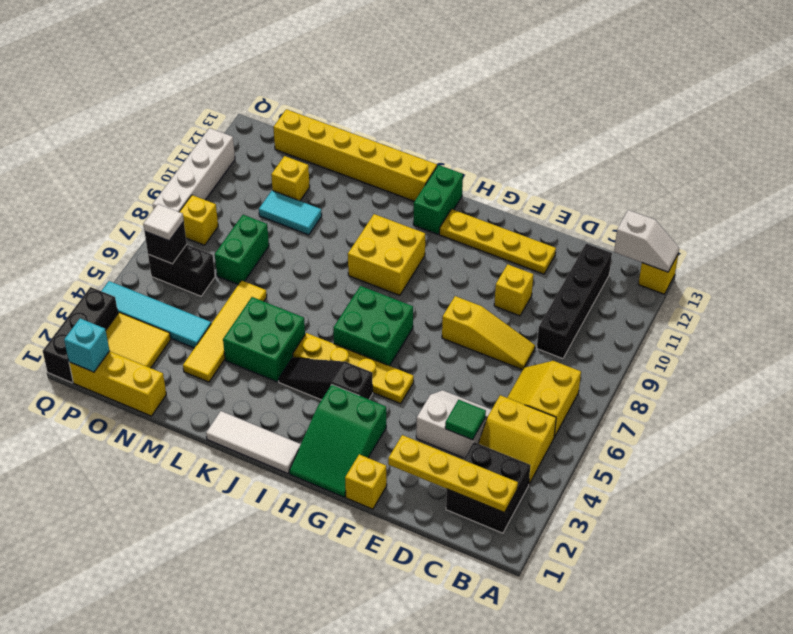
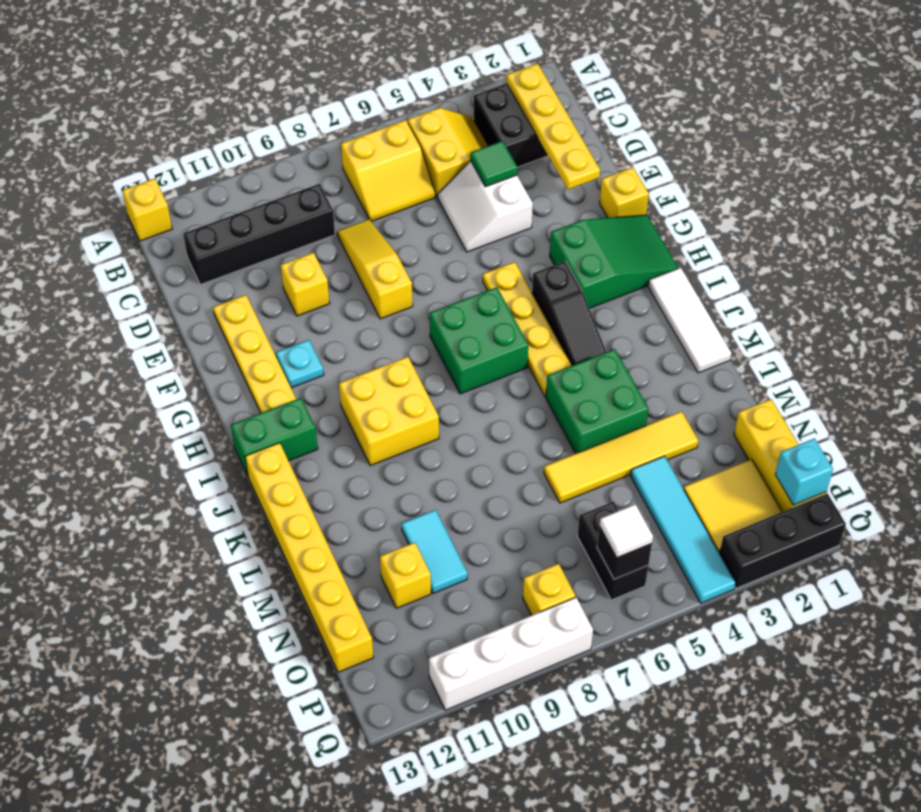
white 1x2 slope [614,210,679,272] -> none
none -> cyan 1x1 plate [276,340,324,388]
green 1x2 brick [215,215,269,285] -> none

